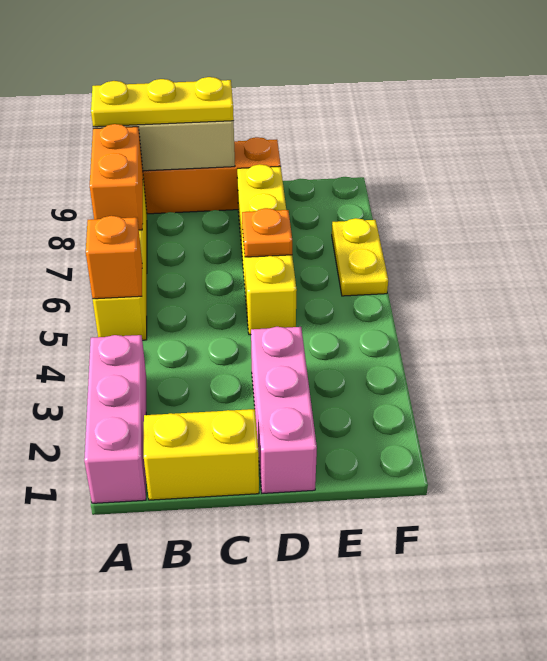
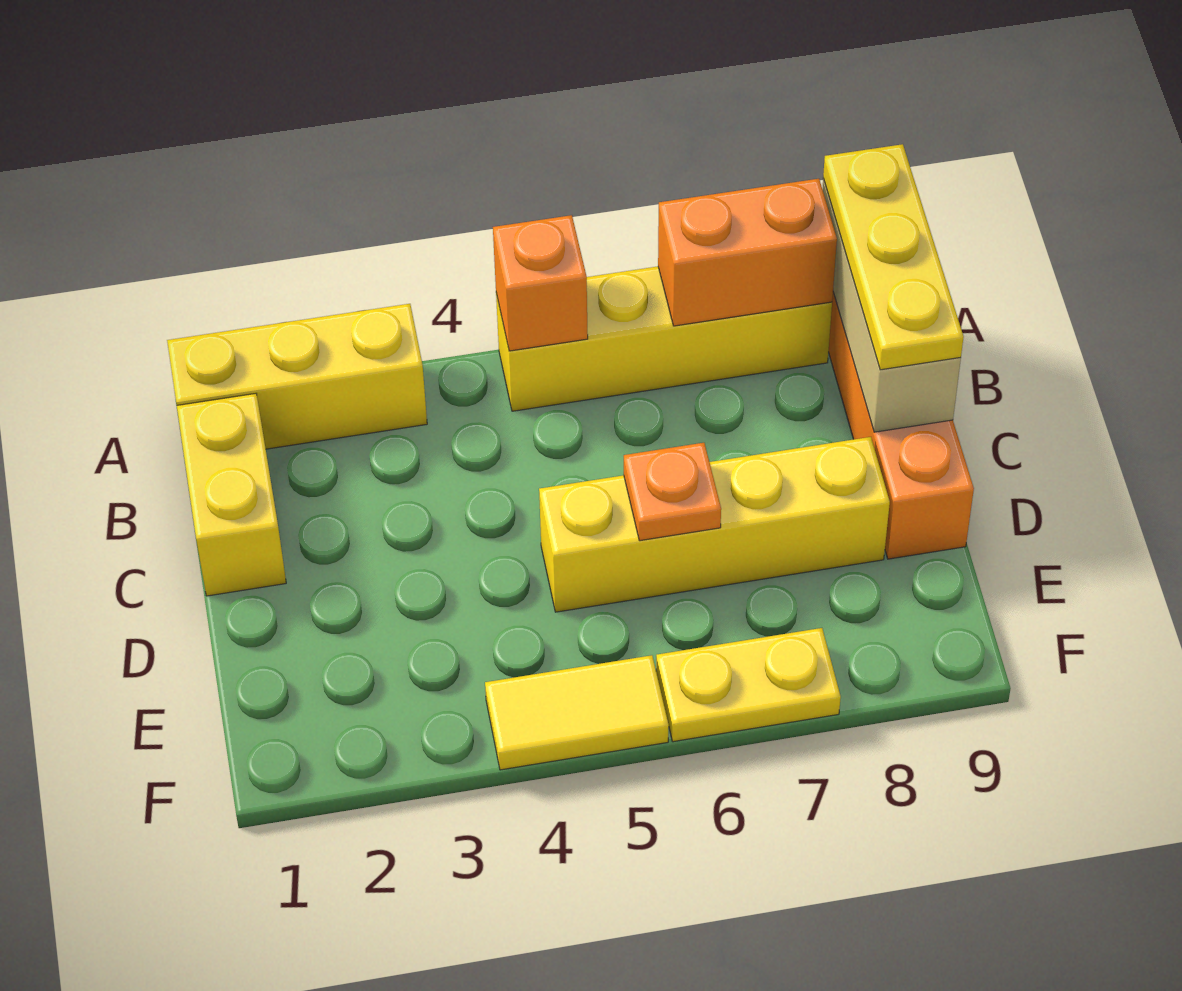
pink 1x3 brick [84,335,146,503] -> yellow 1x3 brick [167,304,427,449]
pink 1x3 brick [251,327,317,493] -> none
none -> yellow 1x2 tile [485,655,669,770]

